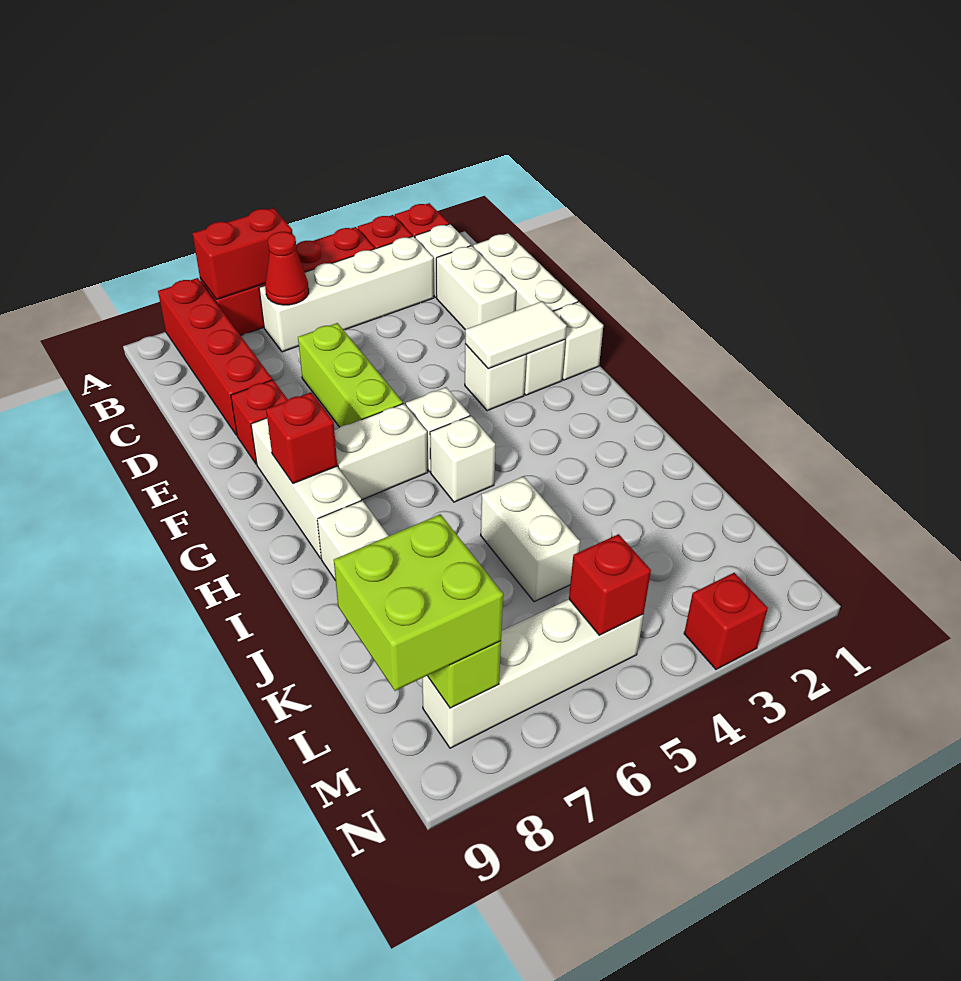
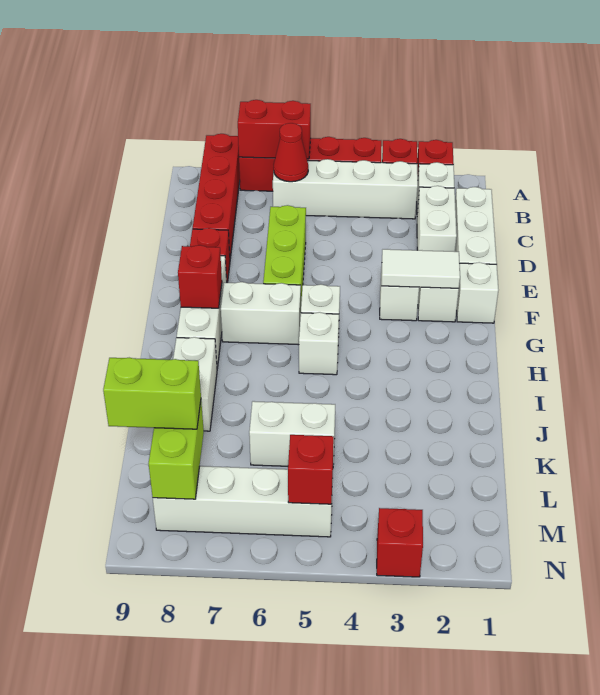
white 1x2 brick [481,476,580,602] -> white 1x2 brick turned to [249,401,335,466]
lime 2x2 brick [334,514,503,691] -> lime 1x2 brick [103,358,201,429]

